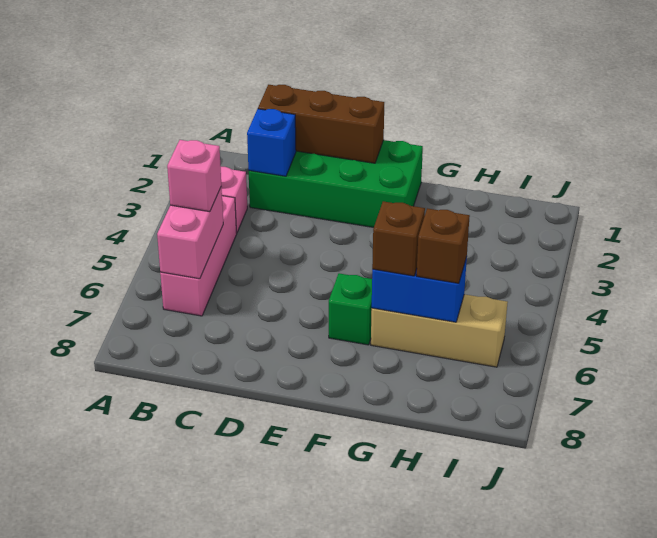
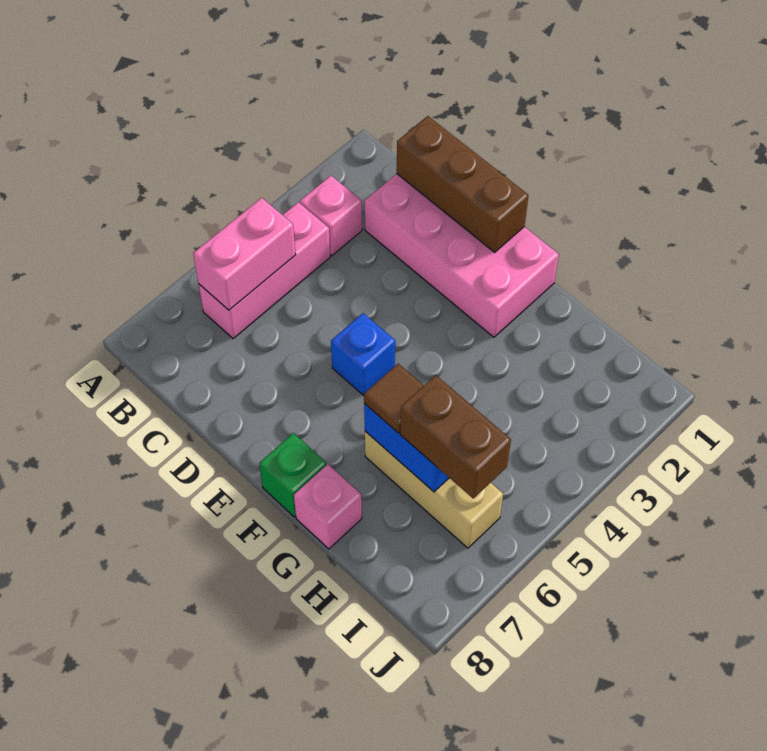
pink 1x1 brick [167,140,221,212] -> pink 1x1 brick moved to [294,464,362,549]
green 2x4 brick [249,140,423,227] -> pink 2x4 brick [365,174,559,337]
blue 1x1 brick [247,109,296,176] -> blue 1x1 brick moved to [331,313,395,395]
green 1x1 brick [329,273,372,345] -> green 1x1 brick moved to [259,433,326,517]
brown 1x1 brick [372,201,425,276] -> brown 1x1 tile [364,364,424,433]
brown 1x1 brick [417,208,470,283] -> brown 1x2 brick [400,375,511,498]

